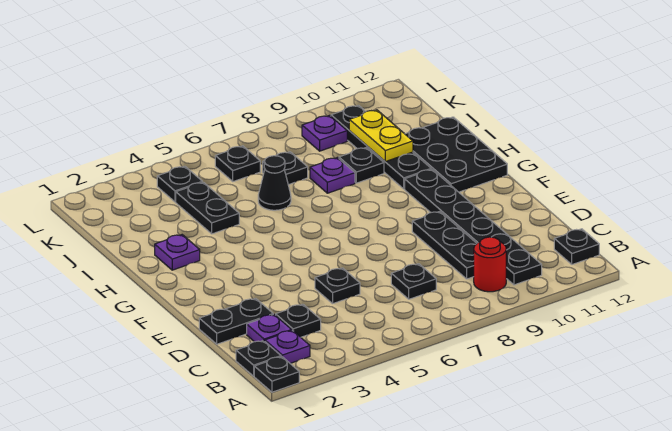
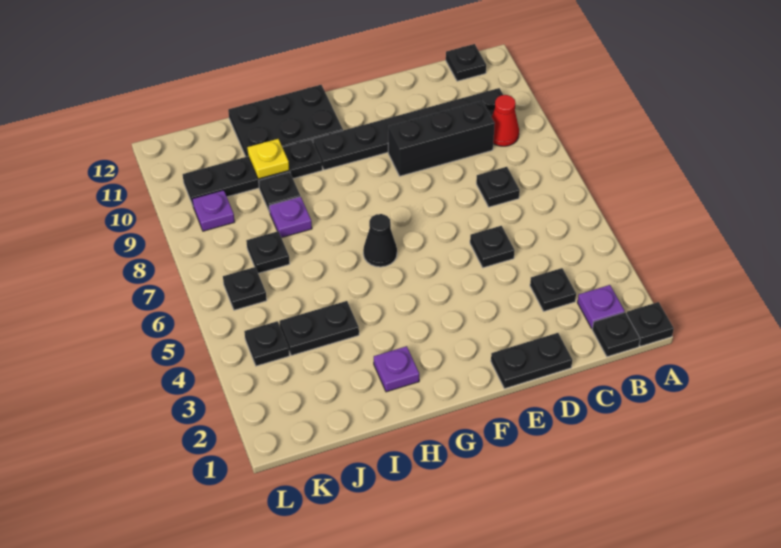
red 1x1 round brick [474,237,506,292] -> red 1x1 cone [492,95,519,146]
purple 1x1 plate [247,314,292,342] -> none
black 1x3 plate [412,211,477,279] -> black 1x3 brick [388,101,495,176]
black 1x2 plate [199,298,273,344] -> black 1x2 plate turned to [491,333,572,389]
black 1x1 cone [258,156,291,210] -> black 1x1 cone moved to [363,214,397,267]
yellow 1x2 plate [349,110,413,162] -> yellow 1x1 plate [247,139,289,179]

